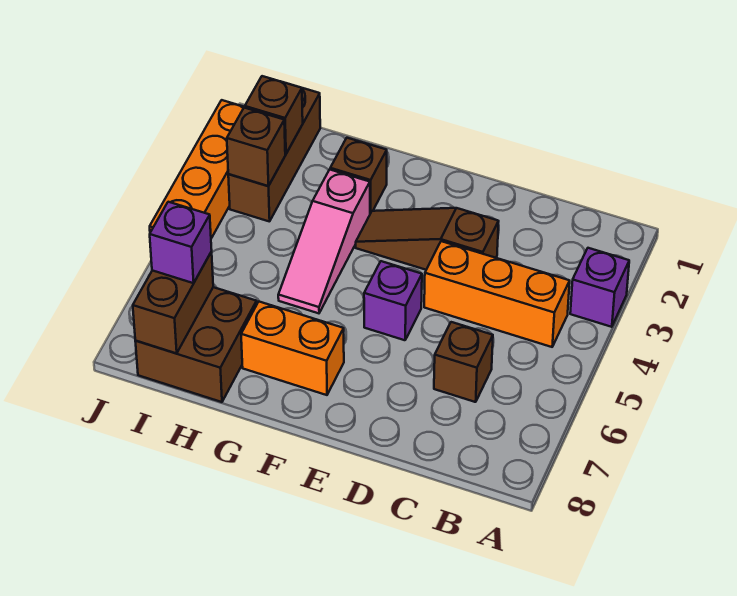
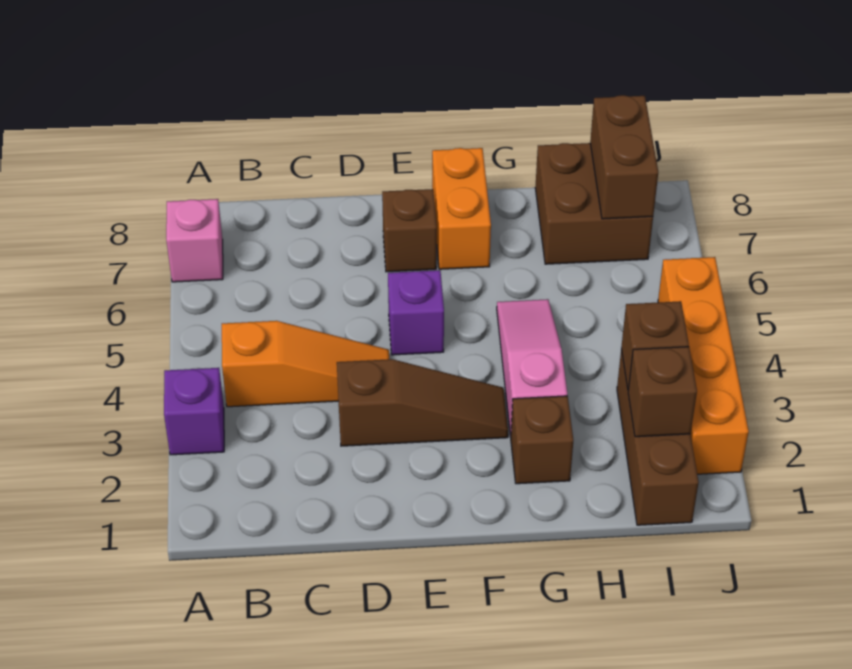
none -> pink 1x1 brick [166,199,223,282]
orange 1x3 brick [424,241,570,347] -> orange 1x3 slope [222,321,389,407]
brown 1x1 brick [434,322,493,402] -> brown 1x1 brick moved to [382,189,437,272]
orange 1x2 brick [241,302,344,395] -> orange 1x2 brick turned to [432,148,491,269]
purple 1x1 brick [150,202,212,283] -> none

